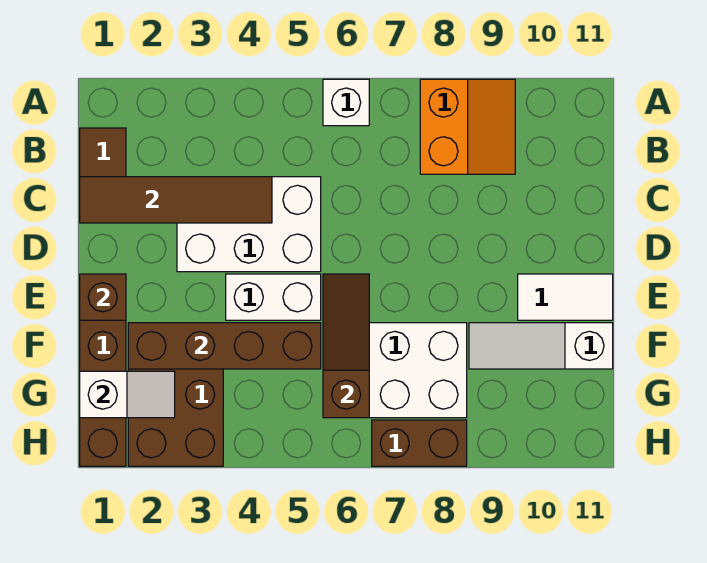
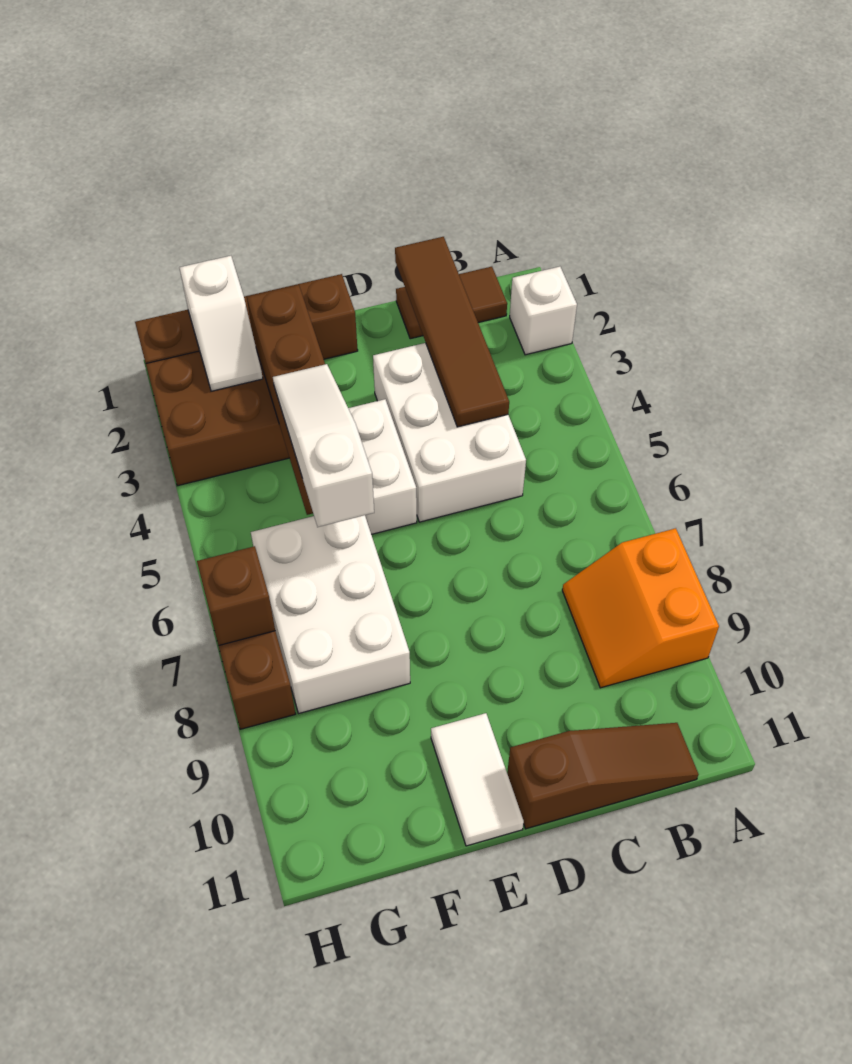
white 1x1 brick [323,79,369,126] -> white 1x1 brick moved to [510,267,577,355]
orange 2x2 slope [420,79,515,174] -> orange 2x2 slope turned to [562,528,719,688]
brown 1x1 brick [80,274,126,320] -> brown 1x1 brick moved to [197,546,275,646]
brown 1x3 slope [323,274,369,418] -> brown 1x3 slope moved to [507,723,699,829]
white 1x3 slope [469,323,613,369] -> white 1x3 slope moved to [273,364,374,527]

